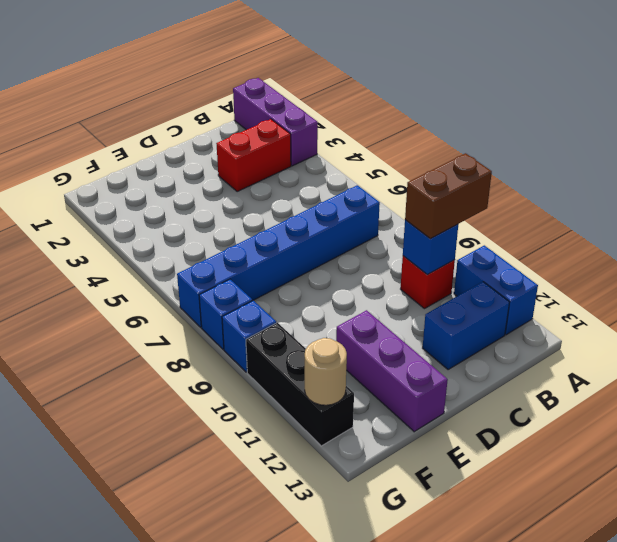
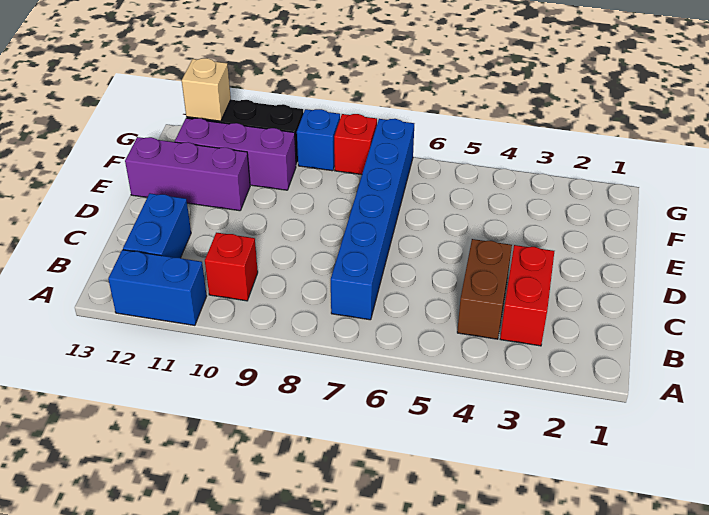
purple 1x3 brick [233,78,318,166] -> purple 1x3 brick moved to [175,118,296,190]
brown 1x2 brick [405,153,492,239] -> brown 1x2 brick moved to [457,239,512,339]
blue 1x1 brick [403,220,458,275] -> none
blue 1x1 brick [199,279,252,349] -> red 1x1 brick [334,114,377,175]
tan 1x1 round brick [305,338,347,405] -> tan 1x1 brick [182,58,231,121]

